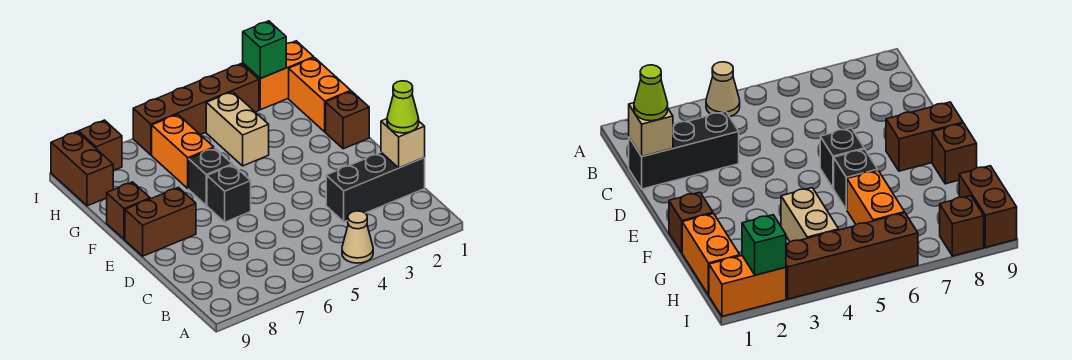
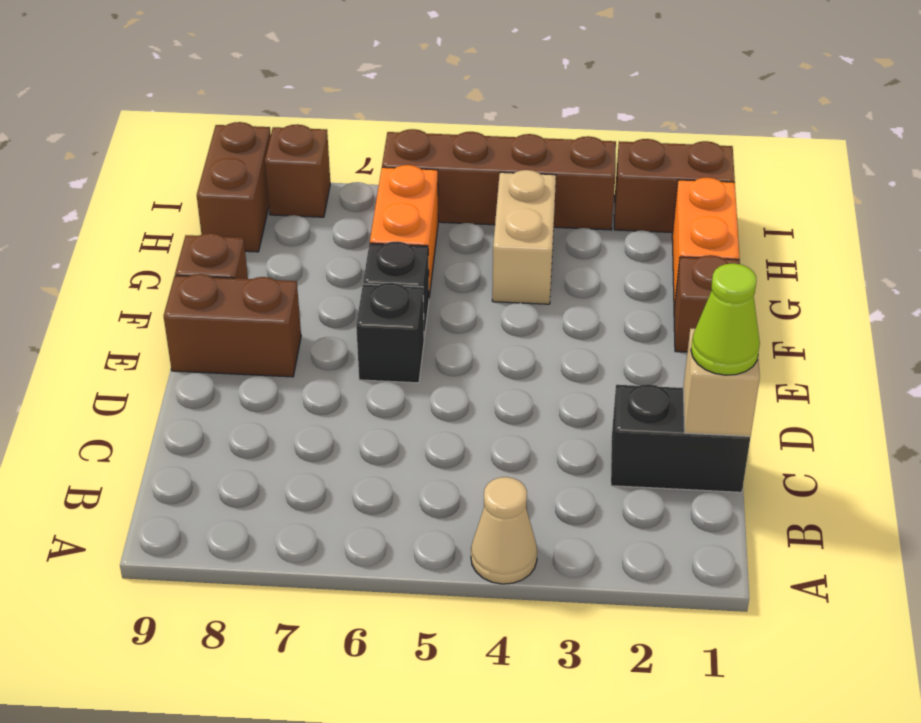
black 1x3 brick [326,153,425,222] -> black 1x2 brick [611,384,751,492]
orange 1x2 brick [243,41,314,110] -> brown 1x2 brick [614,139,735,233]
green 1x1 brick [243,21,286,79] -> none

